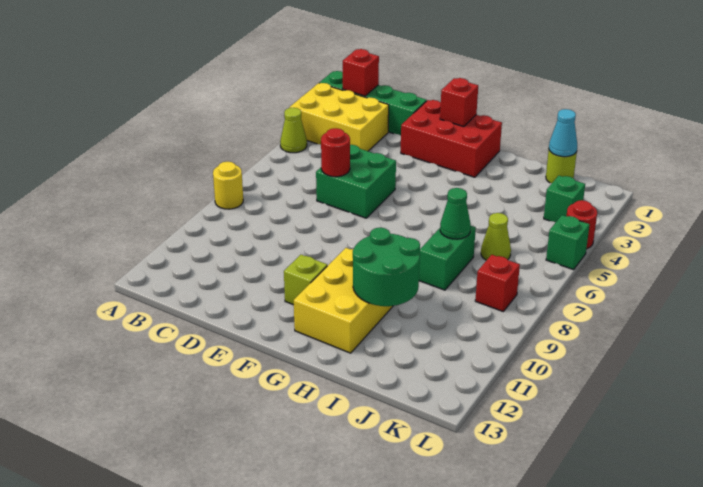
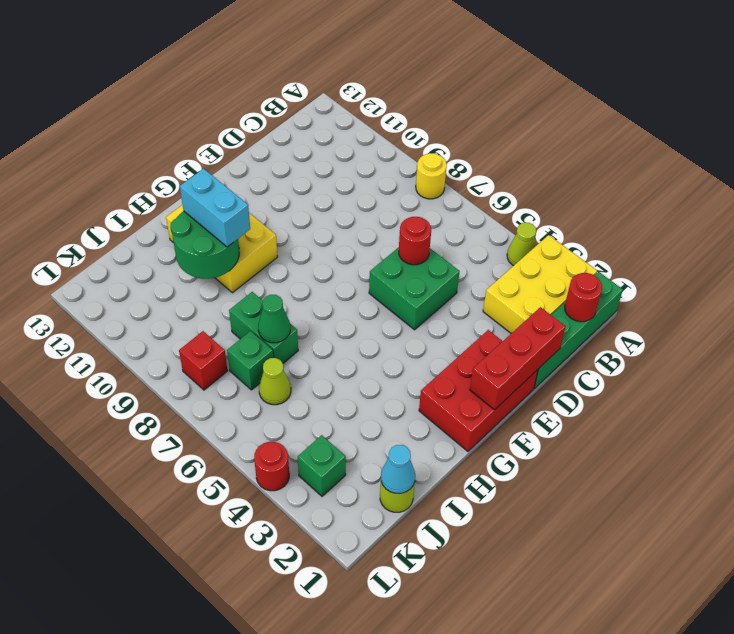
red 1x1 brick [343,49,379,96] -> red 1x1 round brick [565,273,602,322]
red 1x1 brick [440,78,478,127] -> red 1x3 brick [470,307,566,410]
lime 1x1 brick [284,255,327,305] -> none
none -> cyan 1x2 brick [180,169,250,247]
green 1x1 brick [546,215,590,270] -> green 1x1 brick moved to [227,331,273,390]

